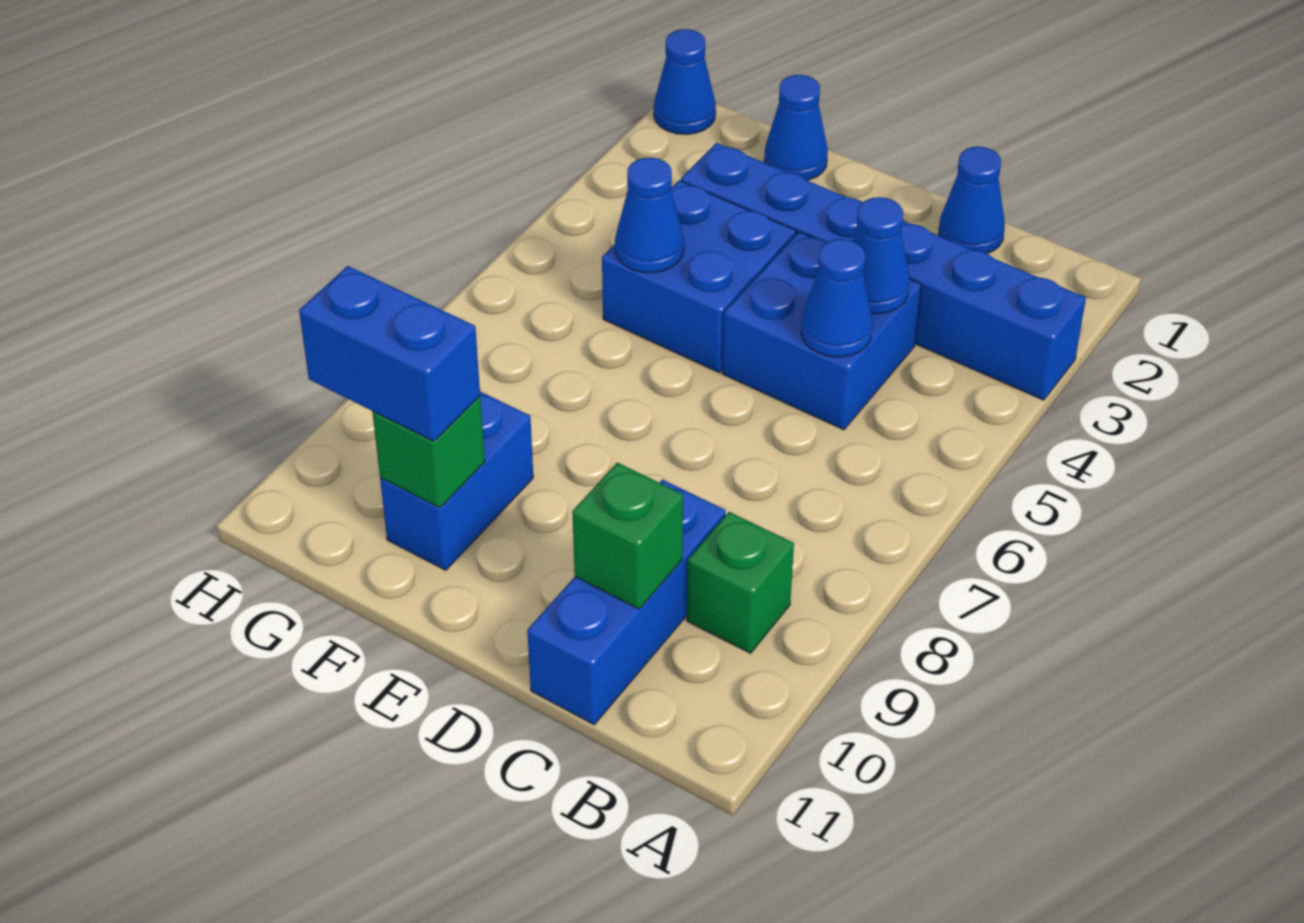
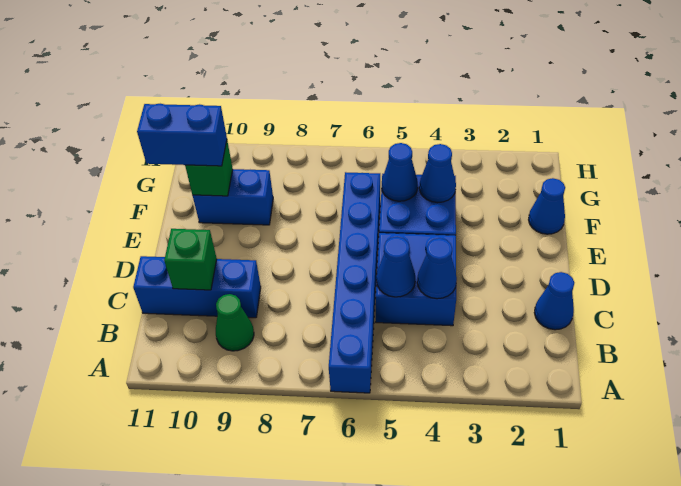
blue 1x6 brick [681,143,1086,400] -> blue 1x6 brick moved to [329,172,380,393]
green 1x1 brick [687,512,794,653] -> green 1x1 cone [216,294,254,351]
blue 1x2 brick [299,266,480,441] -> blue 1x2 brick turned to [137,104,227,166]
blue 1x1 cone [654,29,716,135] -> blue 1x1 cone moved to [419,144,456,203]

